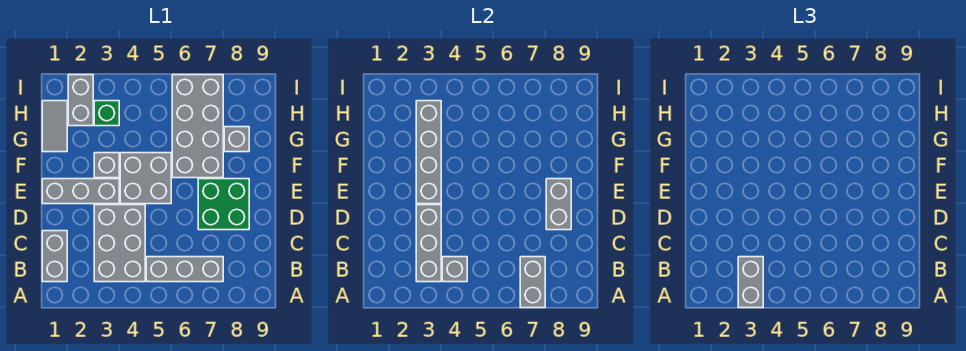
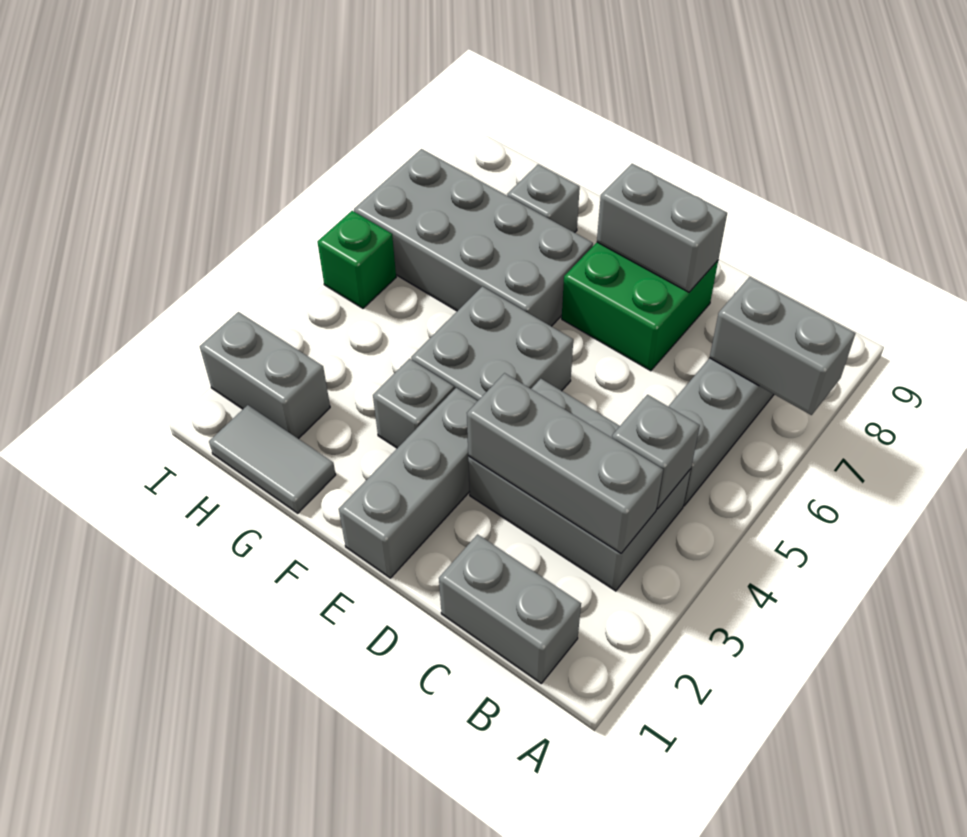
grey 1x2 brick [738,257,763,308] -> none
grey 1x4 brick [416,101,441,204] -> none
green 1x1 brick [94,101,119,126] -> green 1x1 brick moved to [318,211,396,308]

